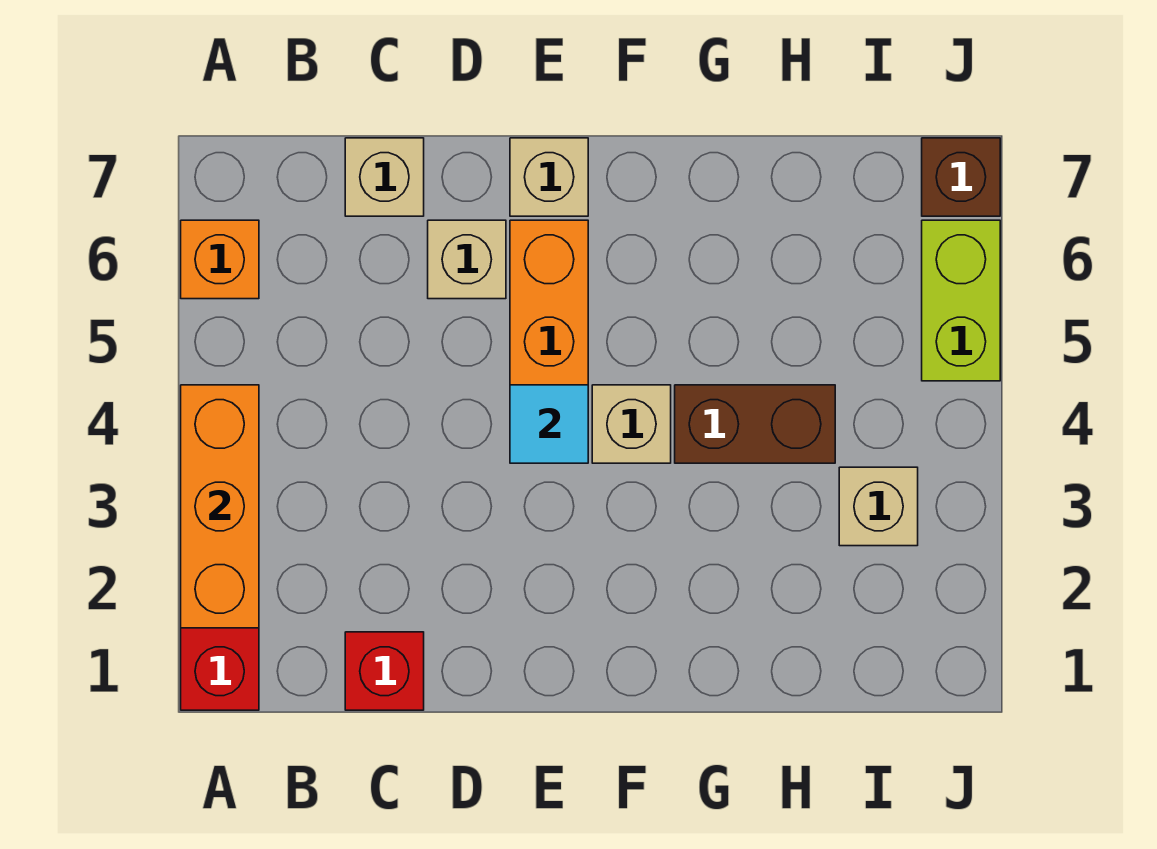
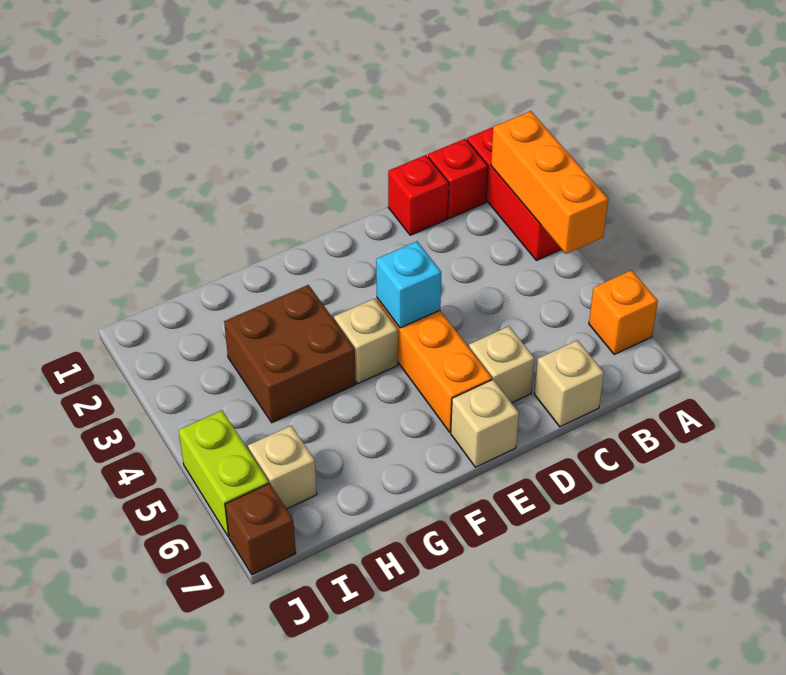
none -> red 1x1 brick [428,139,488,218]
cyan 1x1 tile [510,385,588,463] -> cyan 1x1 brick [376,241,441,328]
brown 1x2 brick [675,385,835,463] -> brown 2x2 brick [224,285,356,423]
tan 1x1 brick [839,467,918,546] -> tan 1x1 brick moved to [248,426,317,509]

